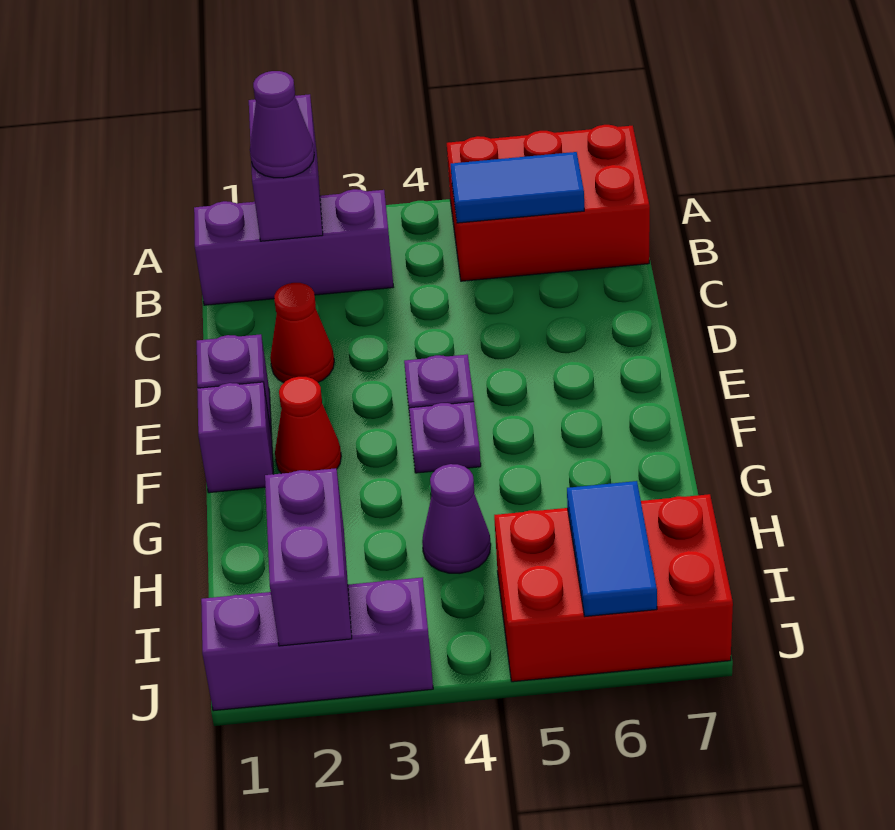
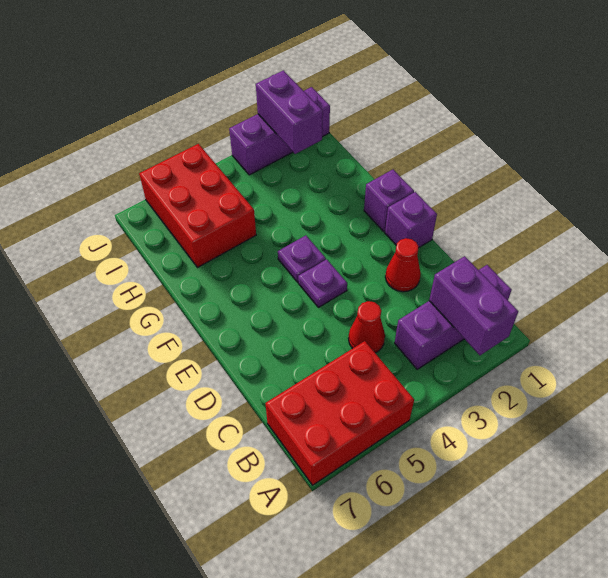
purple 1x1 cone [250,71,314,178] -> none
blue 1x2 tile [451,152,584,223] -> none
red 1x1 cone [275,377,341,474] -> red 1x1 cone moved to [348,301,385,353]
purple 1x1 cone [422,464,491,574] -> none
red 2x3 brick [494,494,733,682] -> red 2x3 brick turned to [139,144,256,268]
blue 1x2 tile [567,481,657,616] -> none

